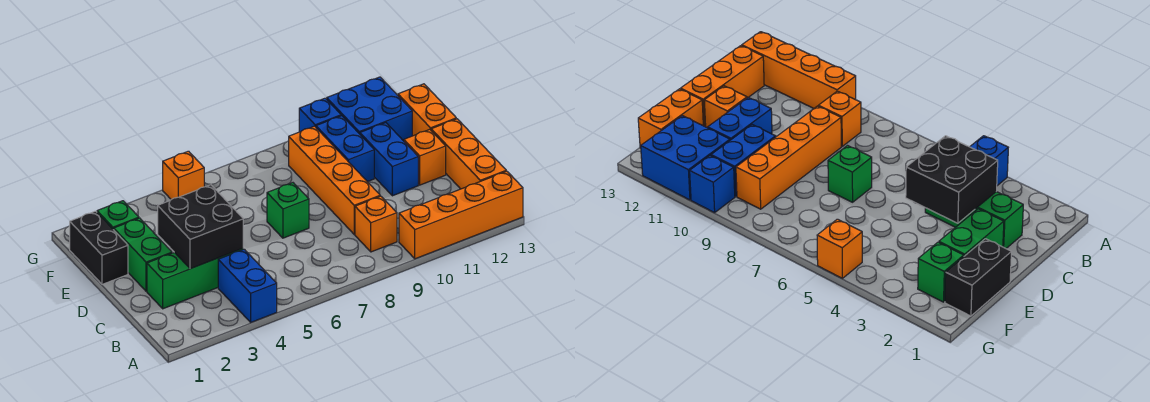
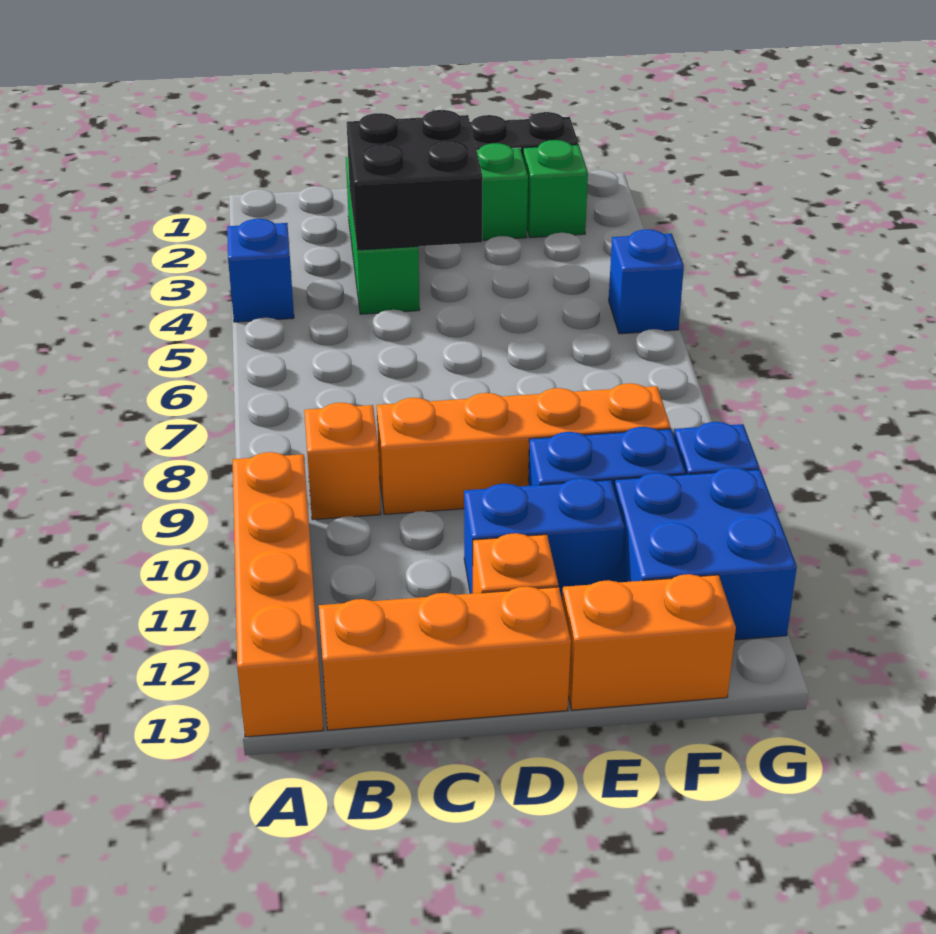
blue 1x2 brick [218,249,277,322] -> blue 1x1 brick [227,219,294,322]
green 1x1 brick [267,183,309,238] -> none
orange 1x1 brick [163,151,204,200] -> blue 1x1 brick [609,229,684,334]

